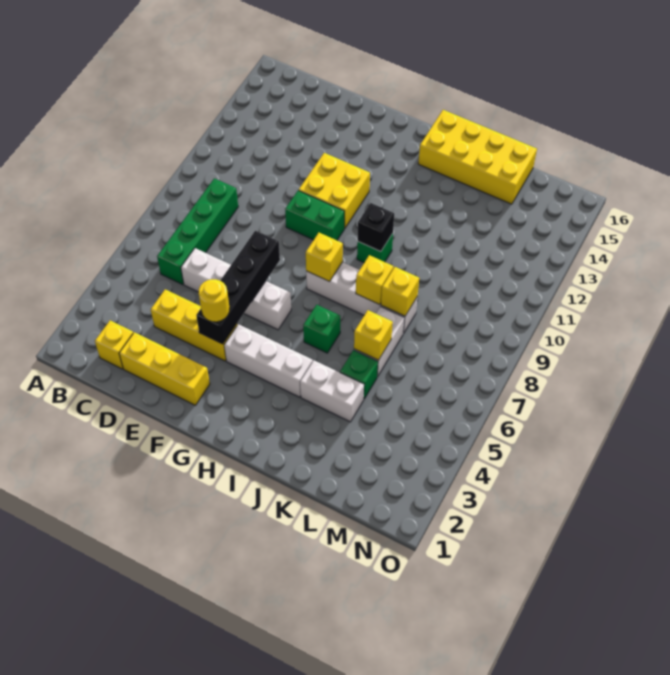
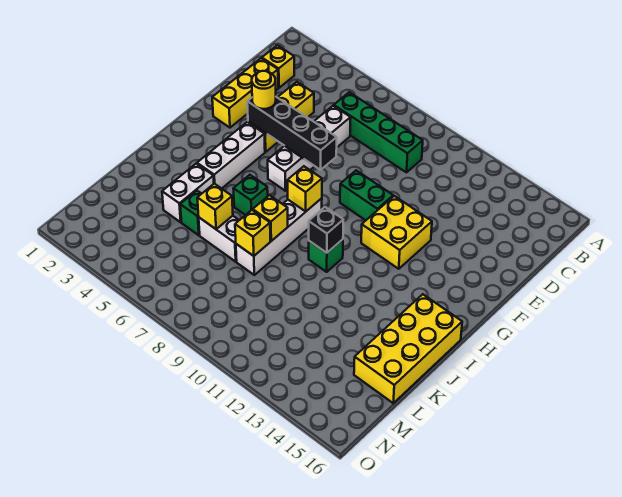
green 1x2 brick [285,190,344,240] -> green 1x2 brick turned to [340,170,393,220]

